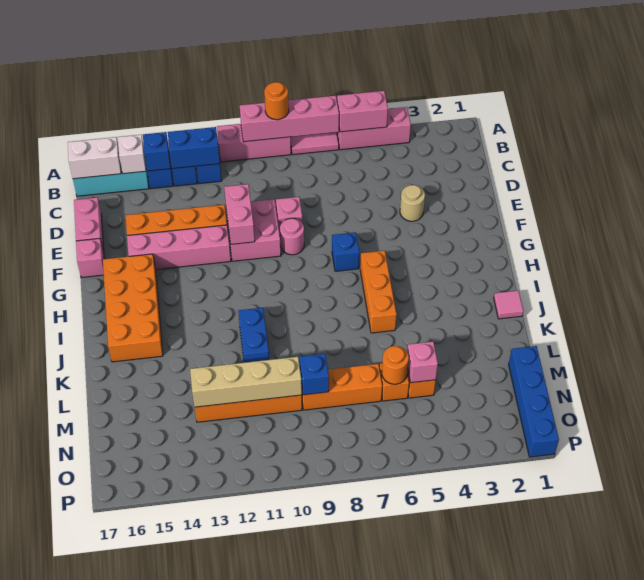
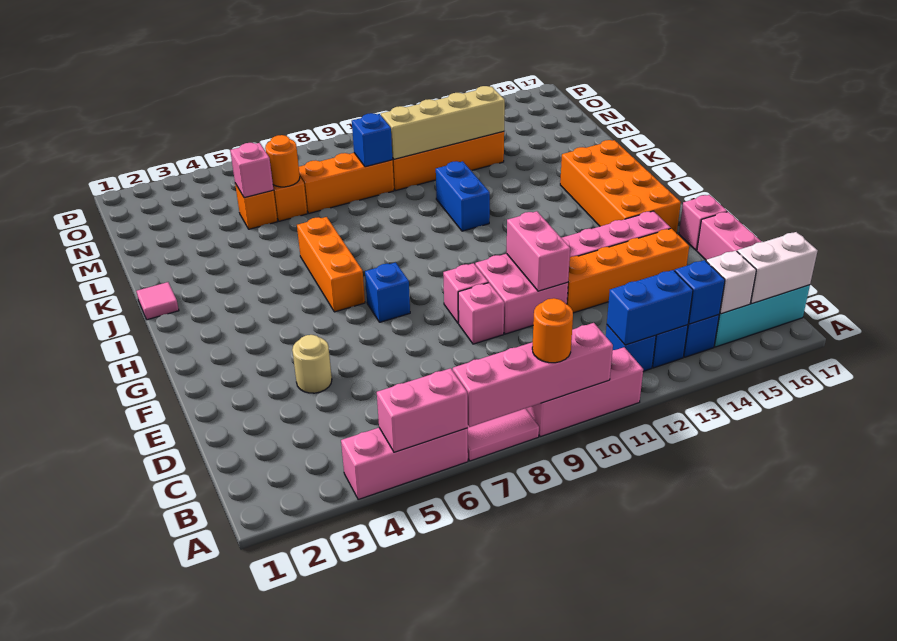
pink 1x1 round brick [280,218,304,255] -> pink 1x1 brick [443,263,488,323]
blue 1x4 brick [509,346,559,457] -> none

